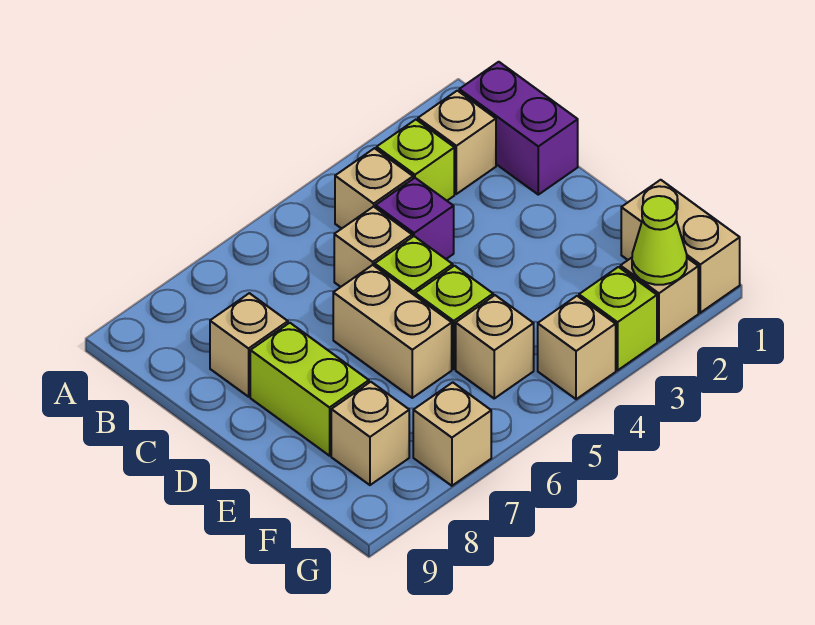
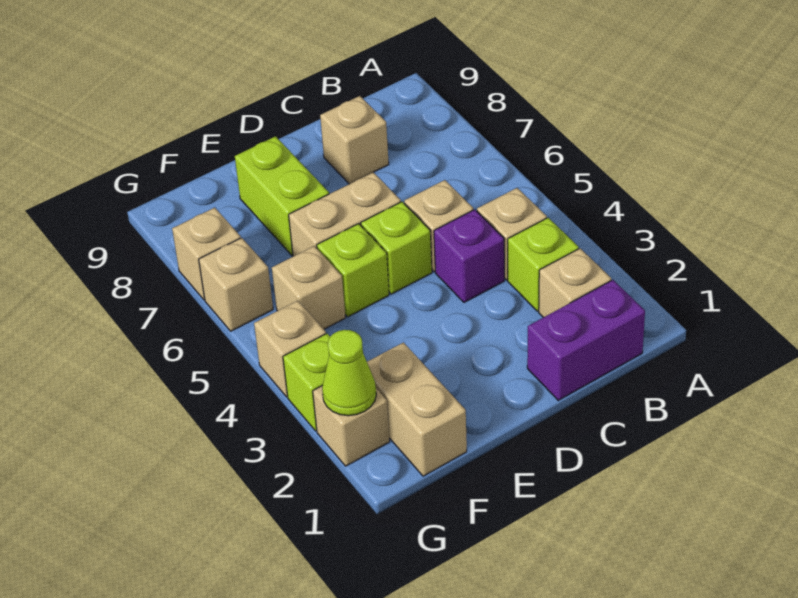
lime 1x2 brick [250,323,369,456] -> lime 1x2 brick turned to [235,136,329,255]
tan 1x2 brick [621,180,740,313] -> tan 1x2 brick turned to [367,342,467,476]
tan 1x1 brick [331,382,409,485] -> tan 1x1 brick moved to [199,238,273,331]

